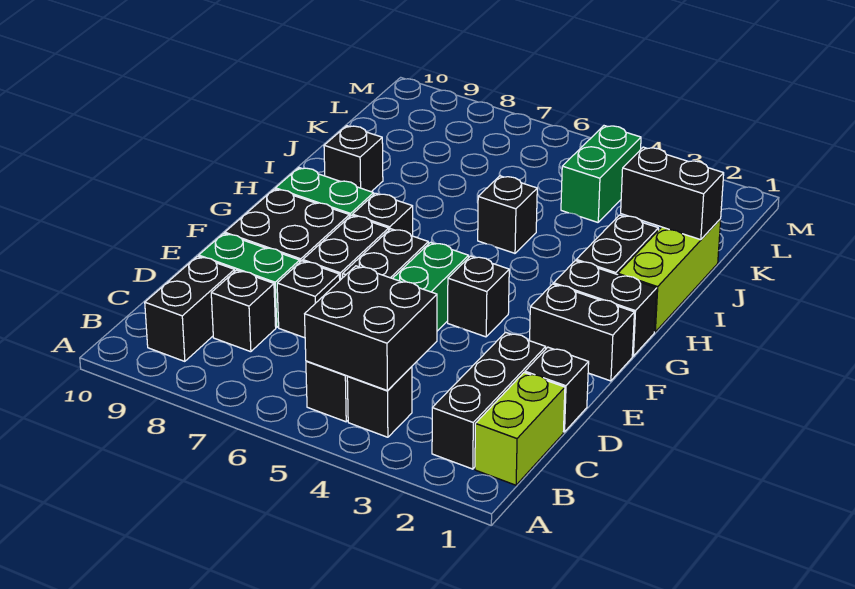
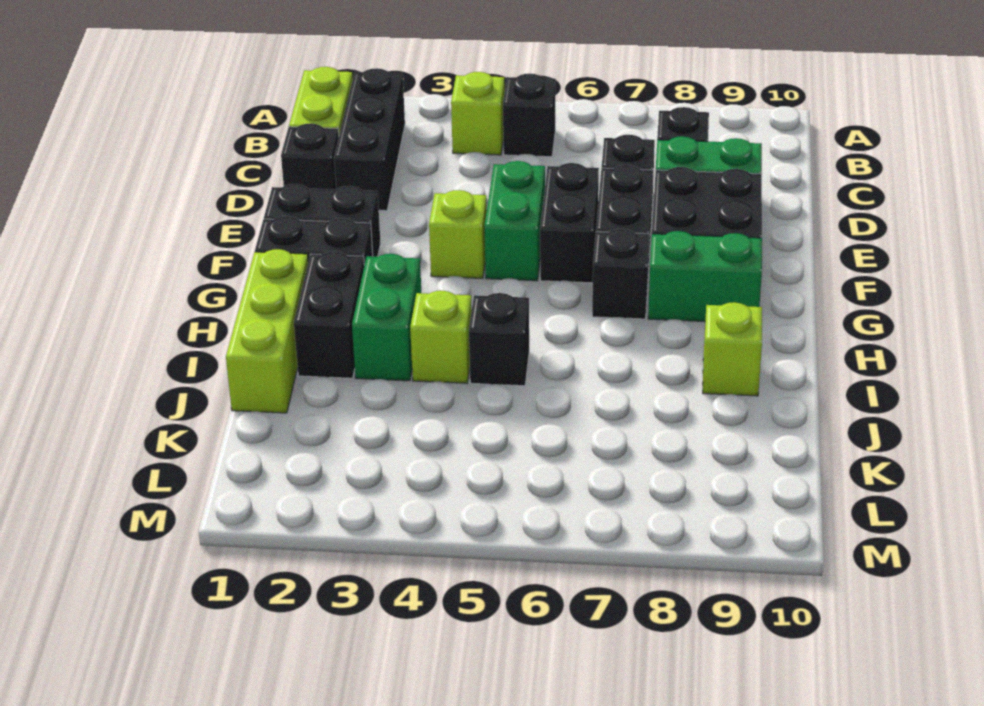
black 1x1 brick [347,367,412,437] -> lime 1x1 brick [451,72,505,155]
black 2x2 brick [305,266,437,390] -> none
black 1x2 brick [145,256,235,361] -> none
black 1x1 brick [448,256,509,337] -> lime 1x1 brick [429,190,487,278]
none -> lime 1x1 brick [410,291,472,383]
black 1x1 brick [324,126,383,192] -> lime 1x1 brick [703,302,762,396]
black 1x2 brick [621,147,724,240] -> none
green 1x2 brick [561,126,641,222] -> green 1x2 brick moved to [352,254,421,381]

